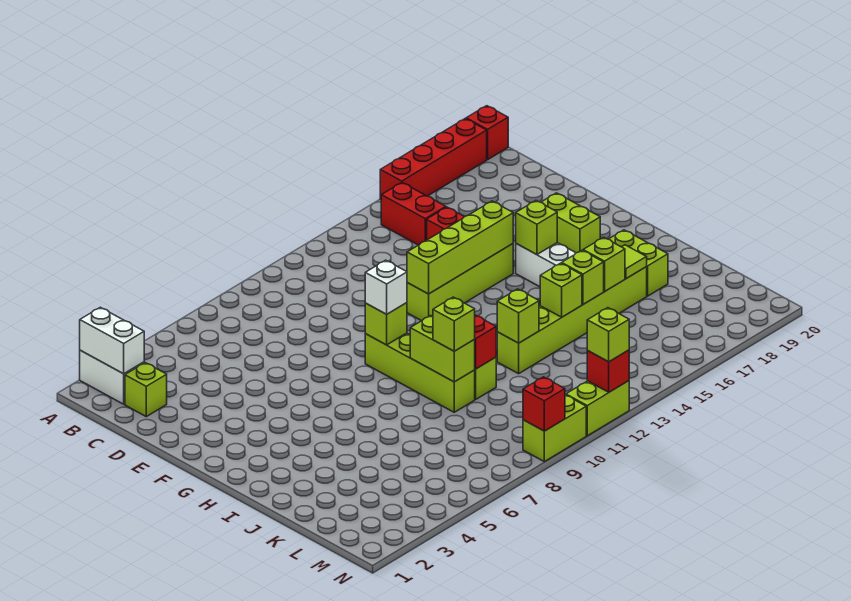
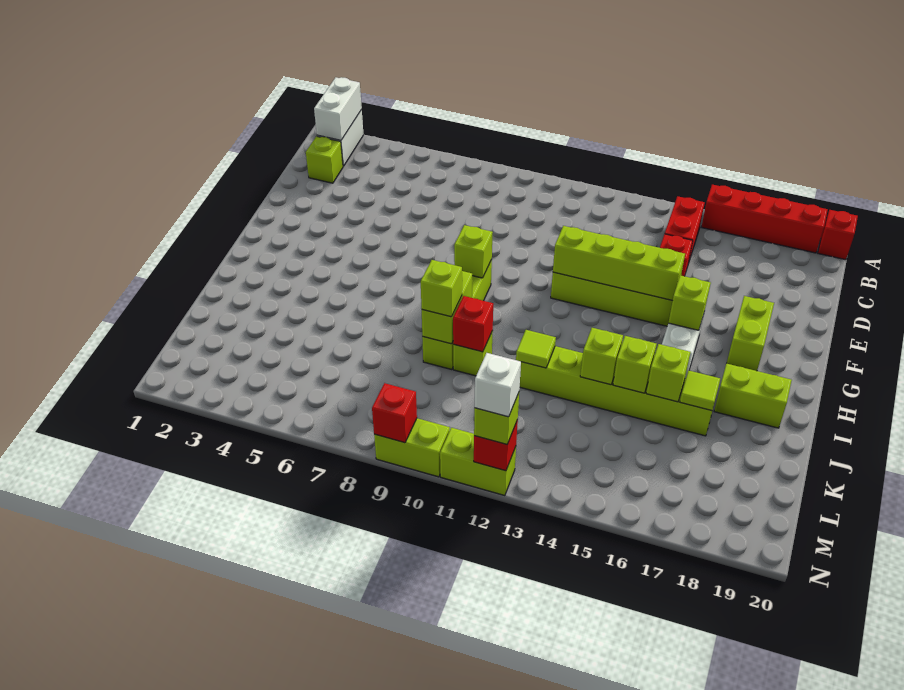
white 1x1 brick [365,260,407,314] -> white 1x1 brick moved to [475,353,521,417]
lime 1x2 brick [609,230,668,296] -> lime 1x2 brick turned to [714,364,792,428]
lime 1x1 brick [497,289,539,343] -> lime 1x1 tile [516,330,556,368]

